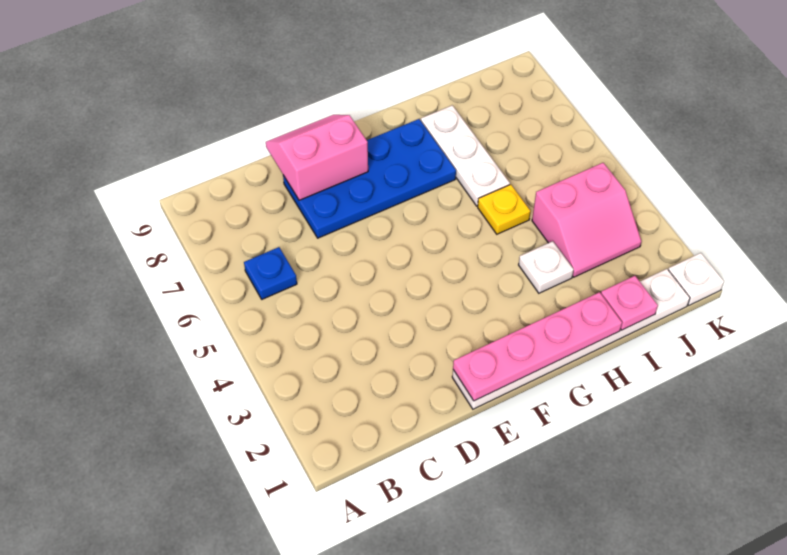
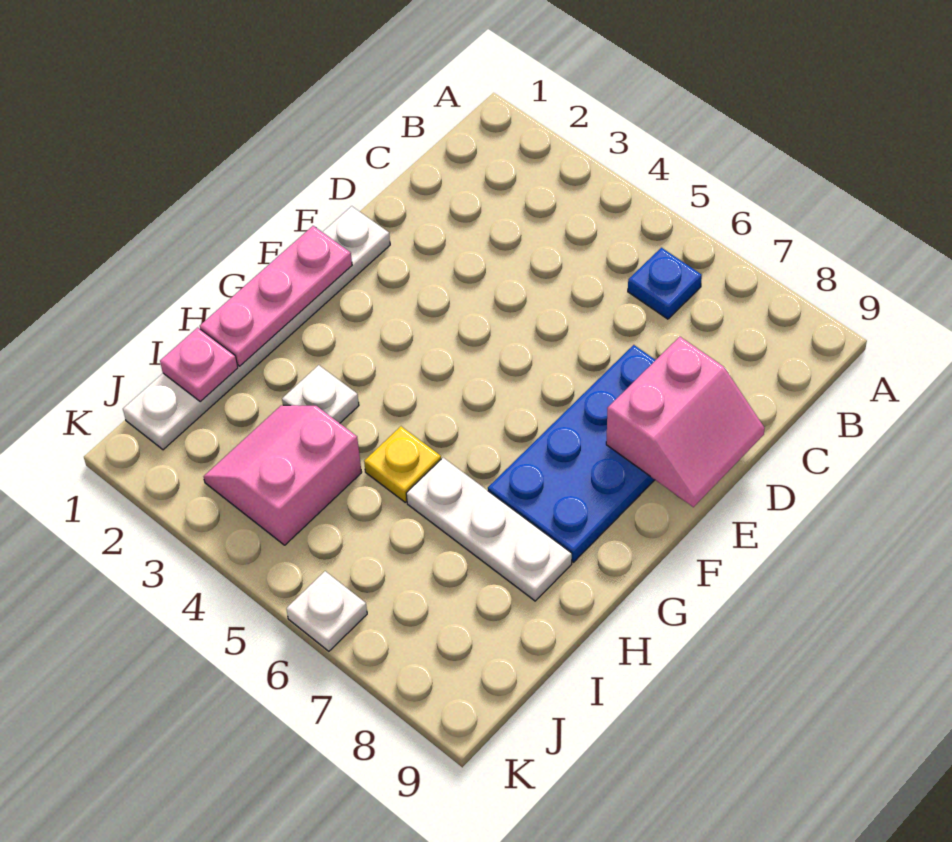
pink 1x4 plate [453,292,622,401] -> pink 1x3 plate [200,226,352,366]
white 1x1 plate [668,253,724,305] -> white 1x1 plate moved to [286,571,367,651]

